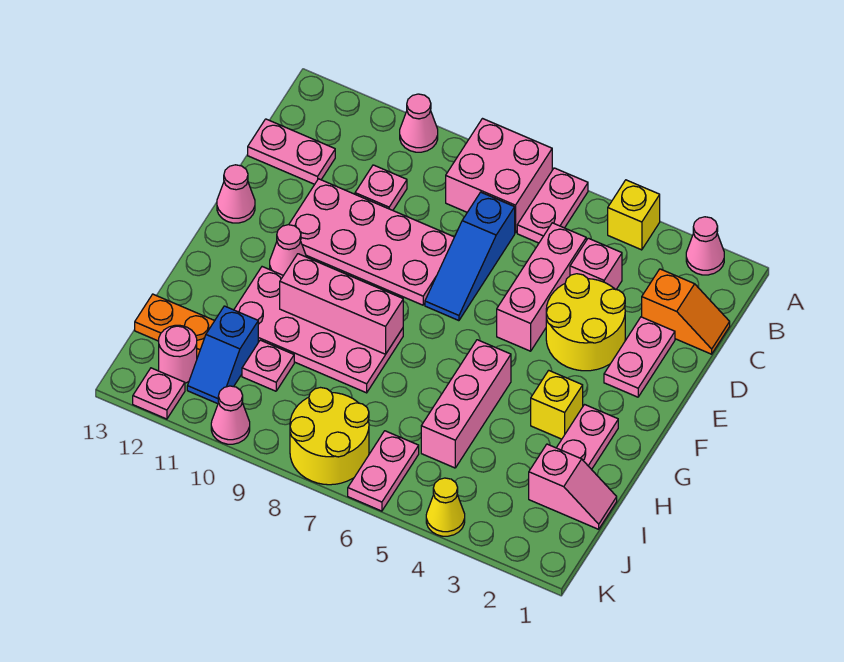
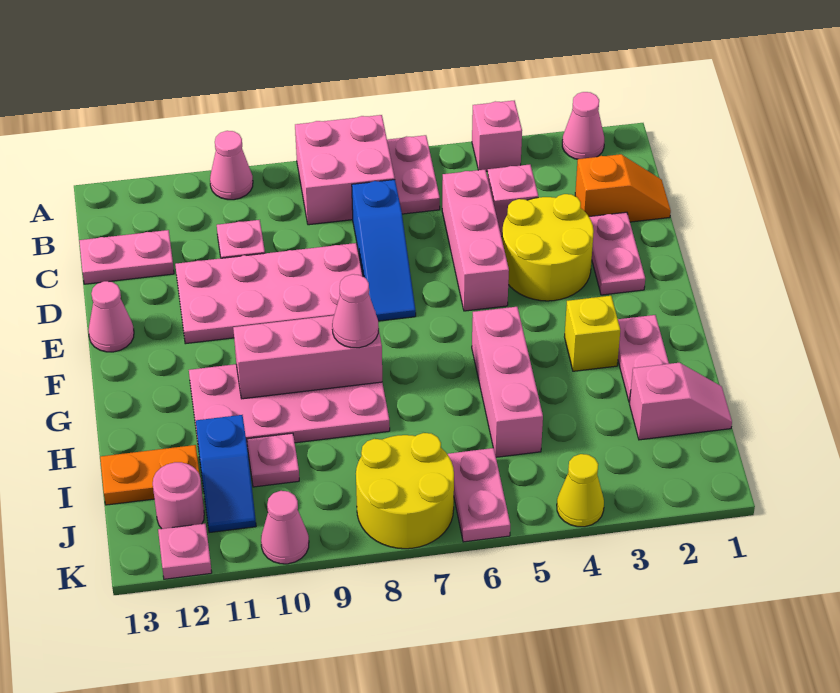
yellow 1x1 brick [608,180,660,250] -> pink 1x1 brick [472,101,522,171]
pink 1x1 cone [270,225,306,275] -> pink 1x1 cone moved to [332,274,379,348]

